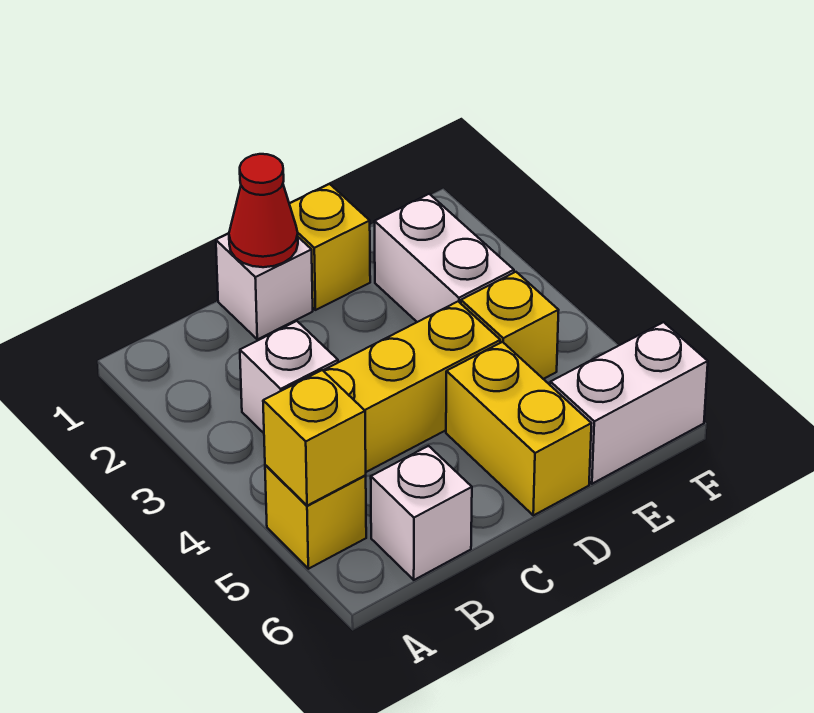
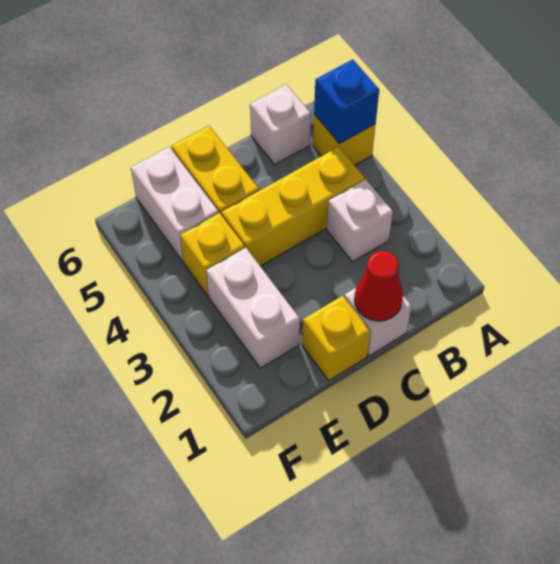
yellow 1x1 brick [263,370,366,506] -> blue 1x1 brick [314,59,379,144]
white 1x2 brick [550,322,708,484] -> white 1x2 brick turned to [131,147,218,262]

